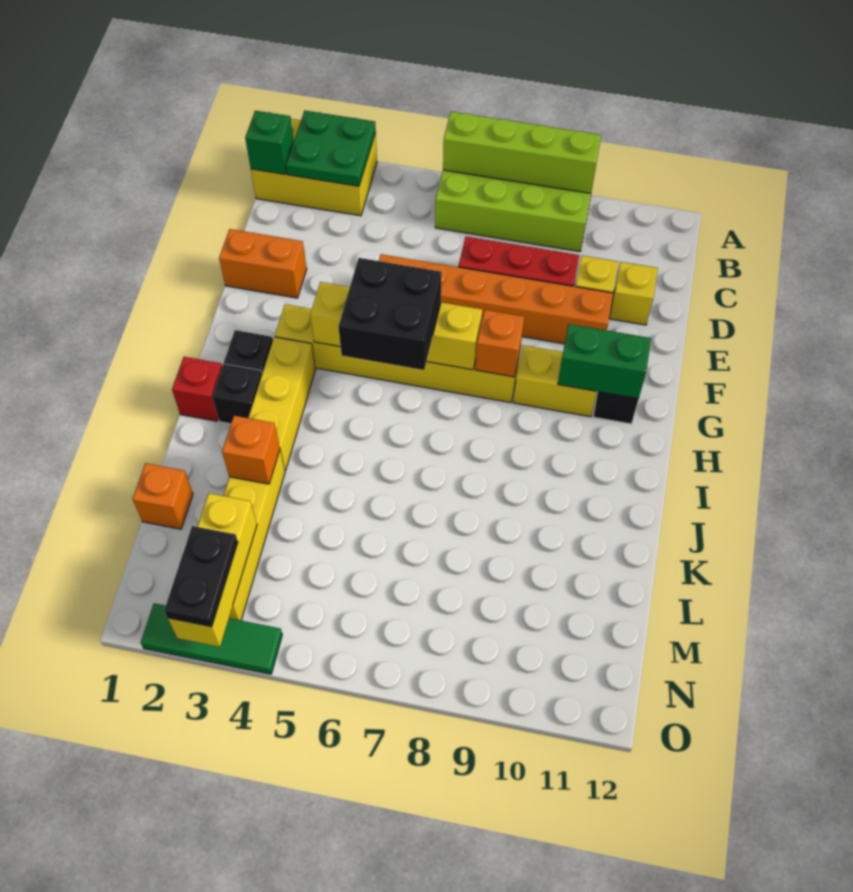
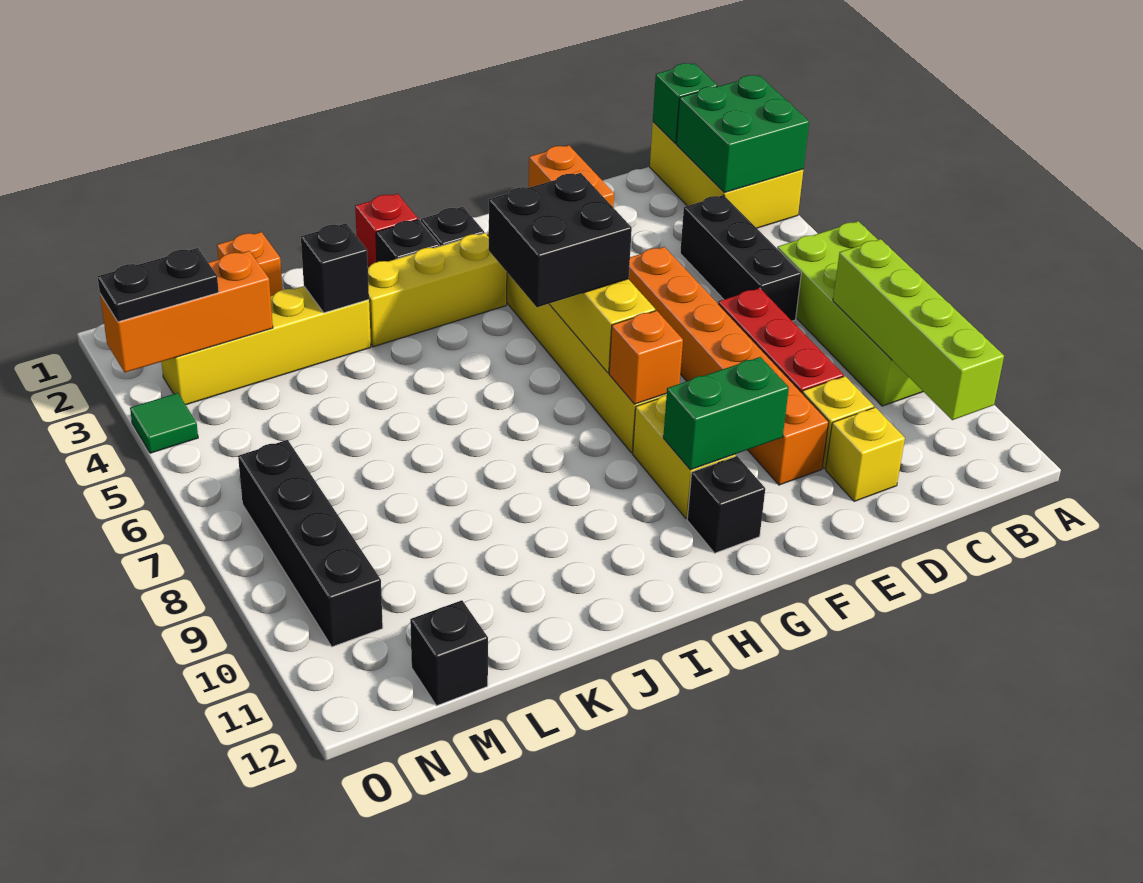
green 2x2 plate [286,111,376,186] -> green 2x2 brick [676,75,809,193]
lime 1x4 brick [443,112,601,193] -> lime 1x4 brick moved to [833,239,1004,420]
none -> black 1x3 brick [680,195,801,321]
green 1x2 brick [558,324,651,399] -> green 1x2 brick turned to [663,357,789,470]
orange 1x1 brick [222,416,280,484] -> black 1x1 brick [301,223,369,313]
yellow 1x3 brick [168,493,257,647] -> orange 1x3 brick [100,251,273,372]
none -> black 1x1 brick [410,600,488,706]
none -> black 1x4 brick [238,440,383,647]
green 1x3 tile [141,603,282,674] -> green 1x1 tile [130,393,198,453]

